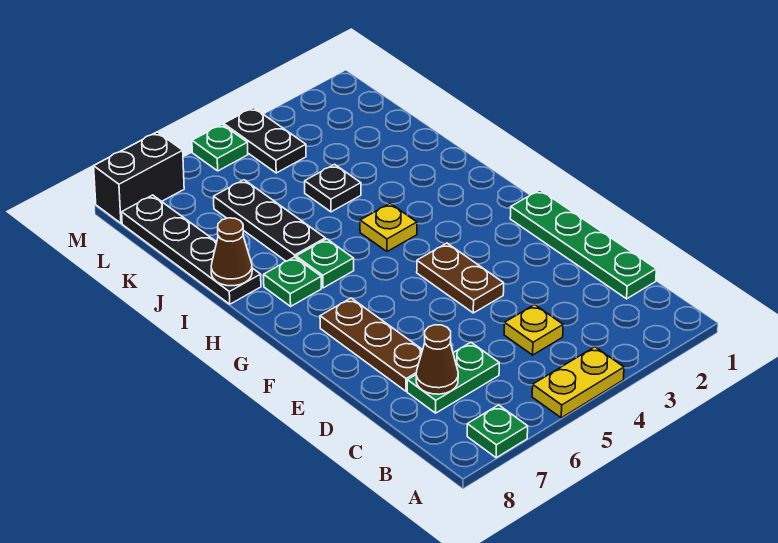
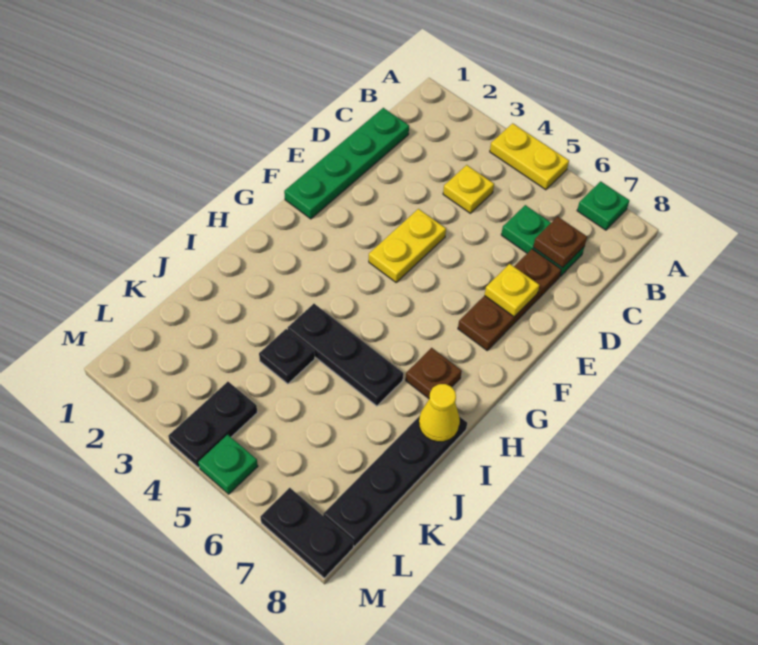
brown 1x1 cone [416,325,458,394] -> brown 1x1 plate [533,217,587,268]
brown 1x2 plate [417,243,504,313] -> yellow 1x2 plate [369,209,446,282]
yellow 1x1 plate [360,203,417,252] -> yellow 1x1 plate moved to [485,264,540,317]
green 1x1 plate [296,239,354,288] -> none
green 1x1 plate [264,257,321,306] -> brown 1x1 plate [406,348,462,398]
black 1x3 plate [214,180,325,261] -> black 1x3 plate turned to [288,304,403,406]
brown 1x1 cone [211,218,252,286] -> yellow 1x1 cone [419,384,460,442]
black 1x2 brick [94,132,184,223] -> black 1x2 plate [260,488,353,578]

